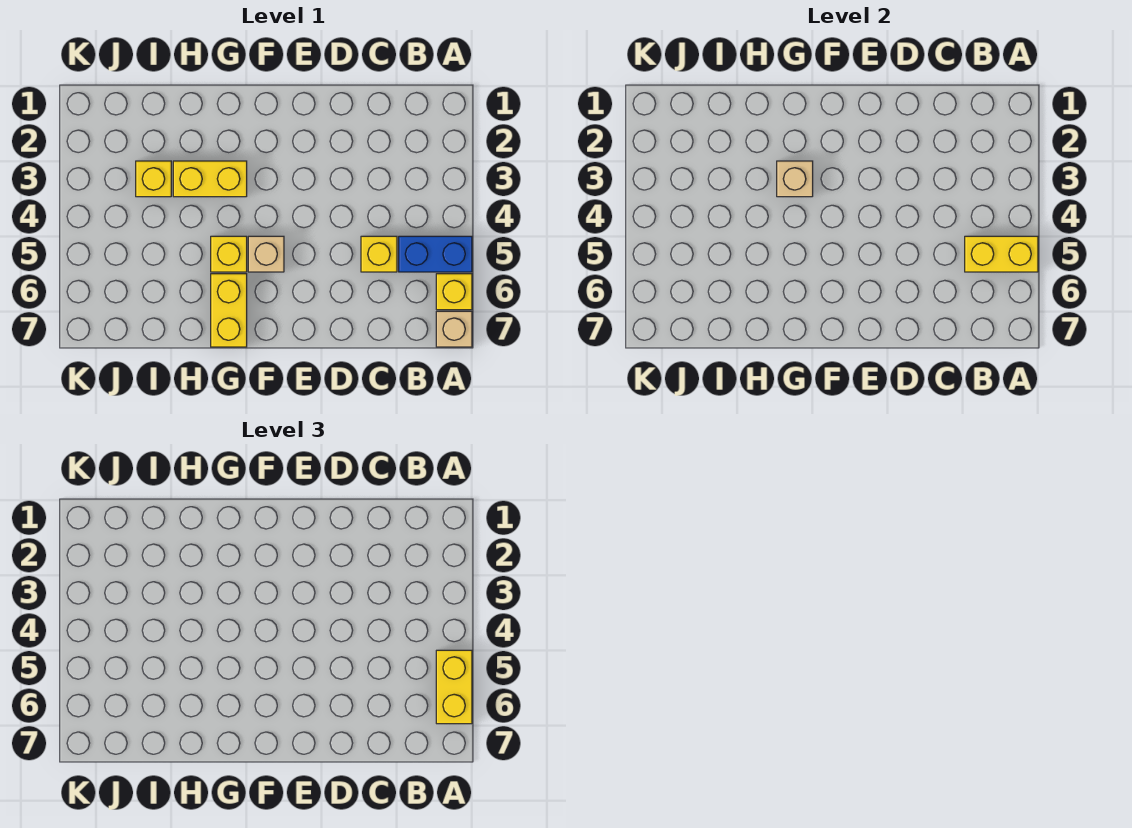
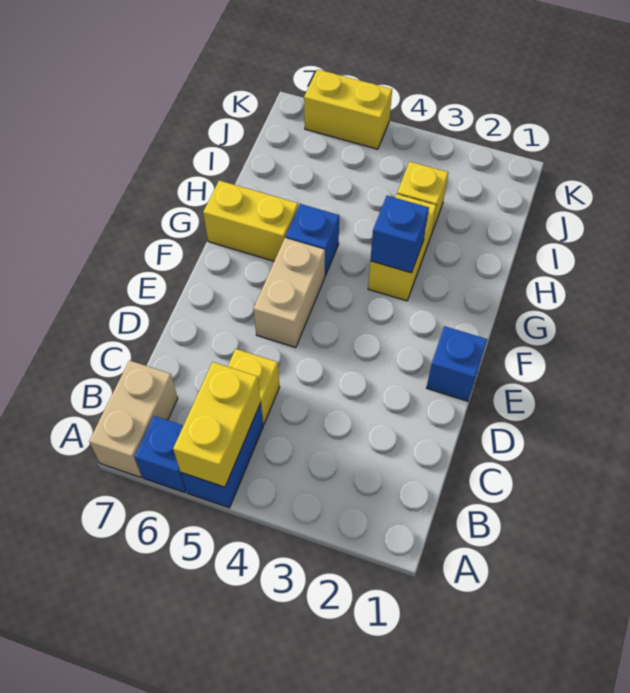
yellow 1x2 brick [436,650,472,724] -> yellow 1x2 brick moved to [304,69,392,149]
yellow 1x1 brick [436,274,472,310] -> blue 1x1 brick [134,416,186,493]
tan 1x1 brick [436,311,472,347] -> tan 1x2 brick [89,361,178,477]
none -> blue 1x1 brick [426,326,487,401]
tan 1x1 brick [248,236,284,272] -> tan 1x2 brick [254,238,325,348]
tan 1x1 brick [777,161,813,197] -> blue 1x1 brick [370,196,429,273]
yellow 1x1 brick [211,236,247,272] -> blue 1x1 brick [286,204,339,276]

